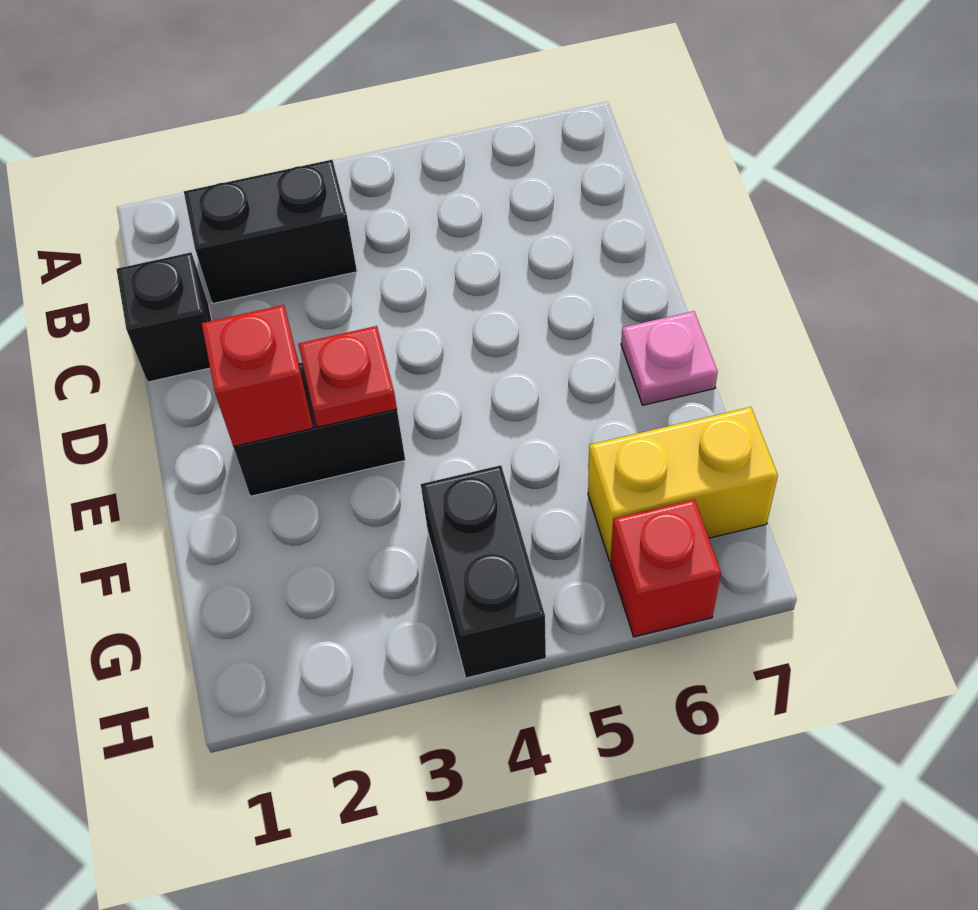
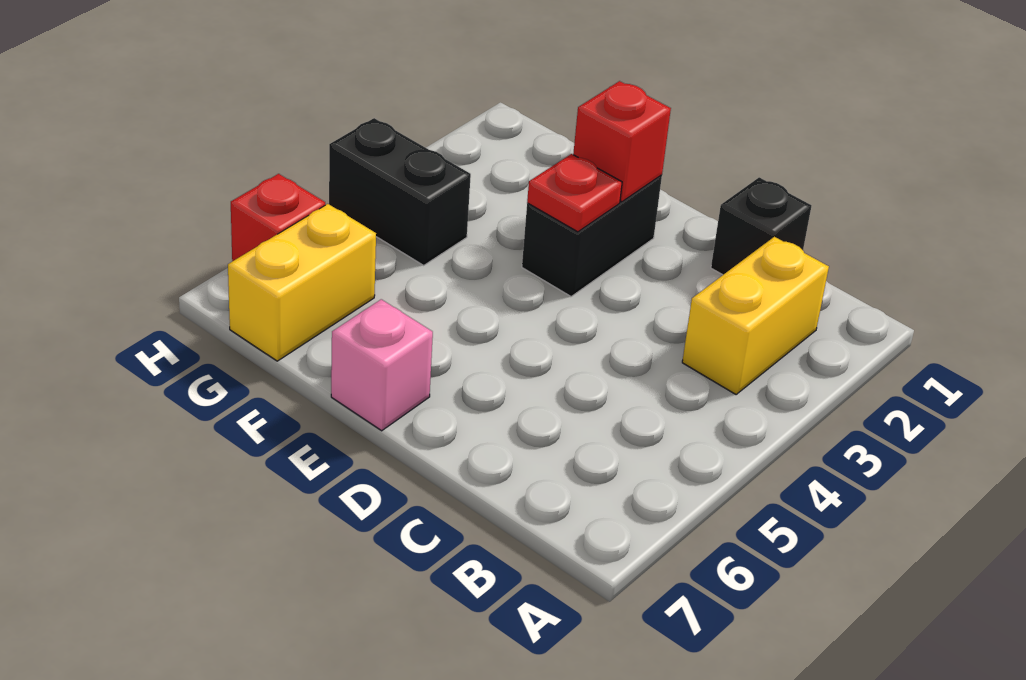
black 1x2 brick [184,160,357,304] -> yellow 1x2 brick [682,237,829,394]
pink 1x1 plate [621,311,718,405] -> pink 1x1 brick [331,299,433,431]

